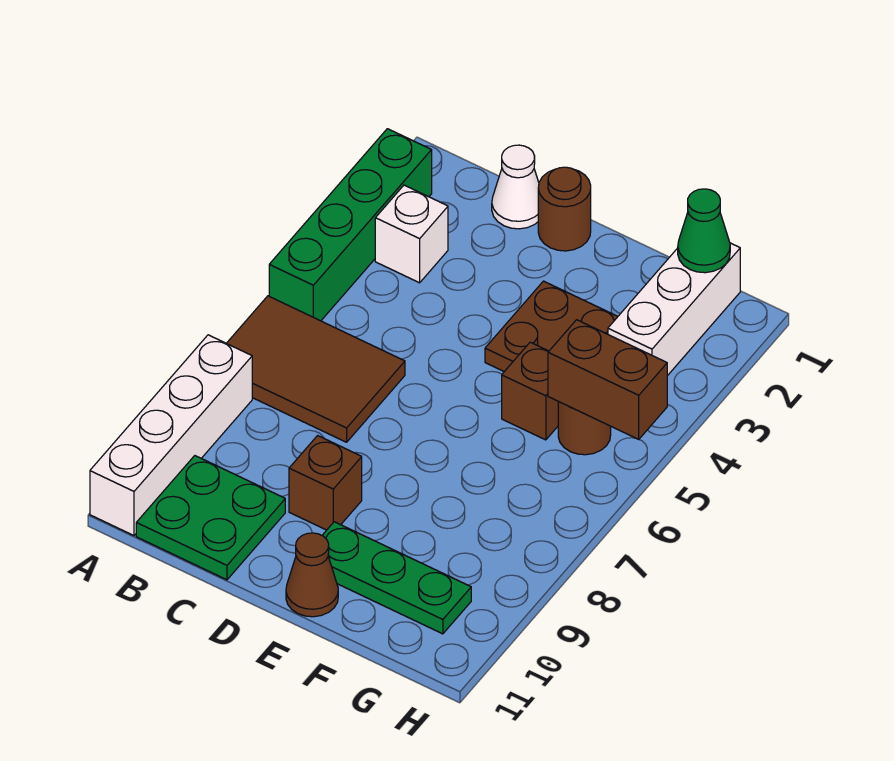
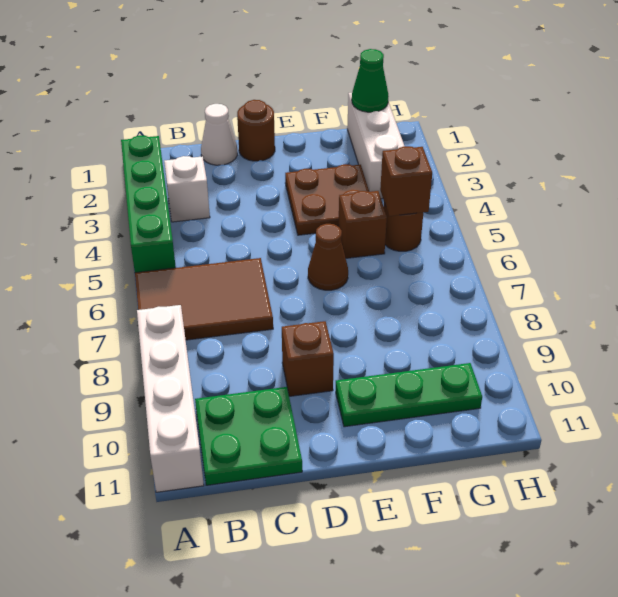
brown 1x1 cone [286,533,338,617] -> brown 1x1 cone moved to [308,224,348,290]
brown 1x2 brick [548,320,667,439] -> brown 1x1 brick [380,146,432,216]

